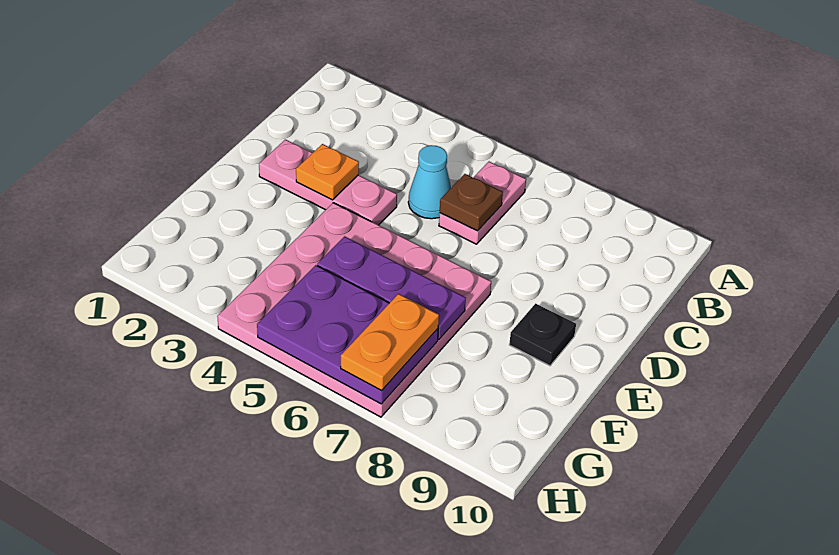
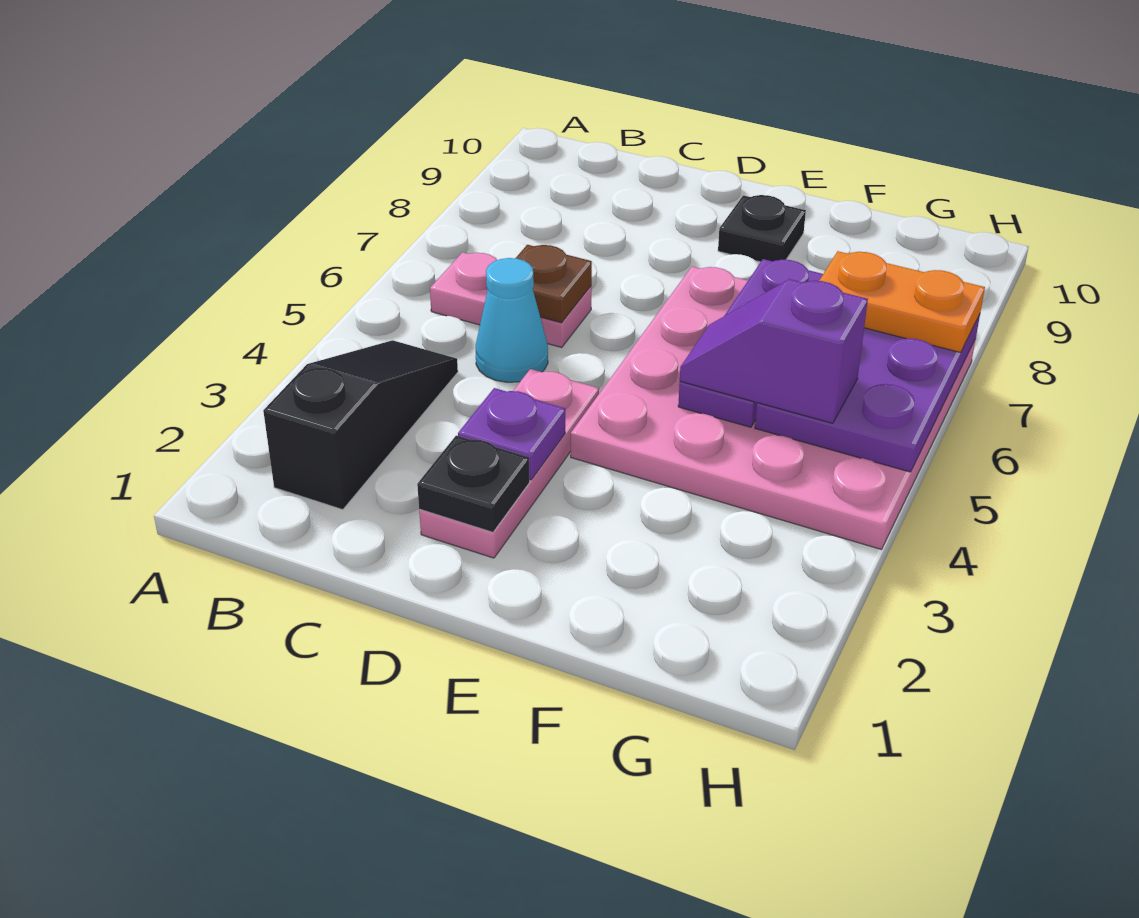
none -> black 1x3 slope [263,340,458,510]
none -> black 1x1 plate [417,436,530,532]
orange 1x1 plate [296,144,359,200] -> purple 1x1 plate [458,388,565,480]
none -> purple 1x2 slope [680,279,868,423]

